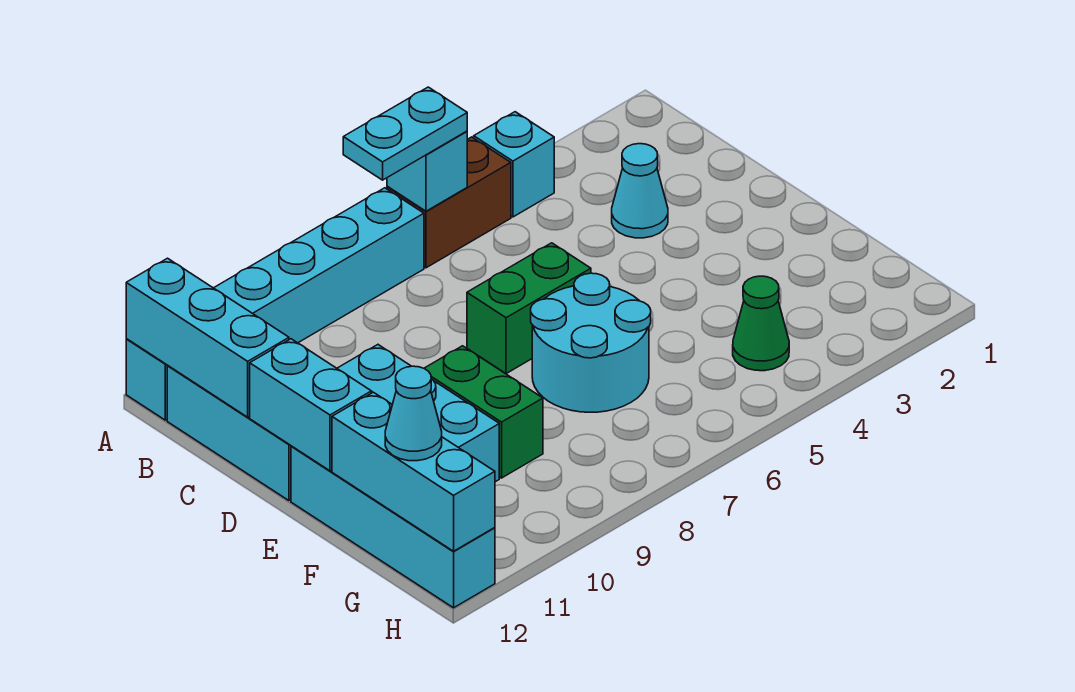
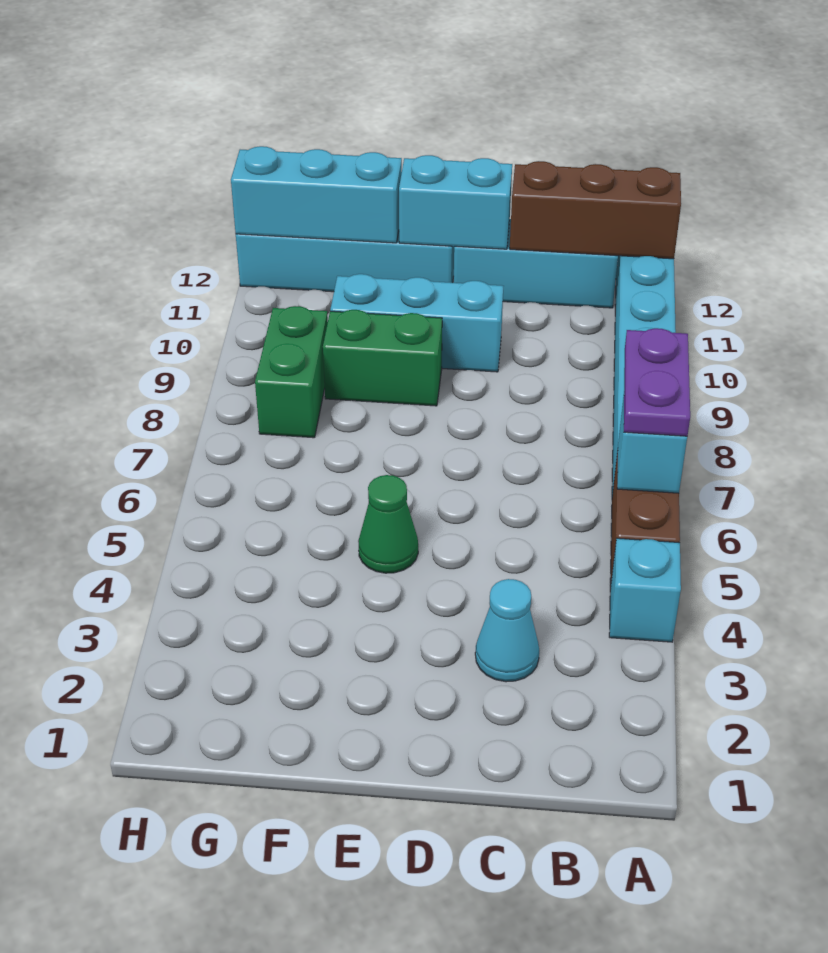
cyan 1x2 plate [343,87,467,180] -> purple 1x2 plate [624,328,690,436]
cyan 1x3 brick [126,258,289,417] -> brown 1x3 brick [510,161,681,259]
green 1x2 brick [467,243,591,374] -> green 1x2 brick moved to [255,306,328,438]
cyan 2x2 round brick [531,273,651,412] -> none
green 1x1 cone [733,276,789,371] -> green 1x1 cone moved to [358,475,418,573]
cyan 1x1 cone [385,366,442,461] -> none

